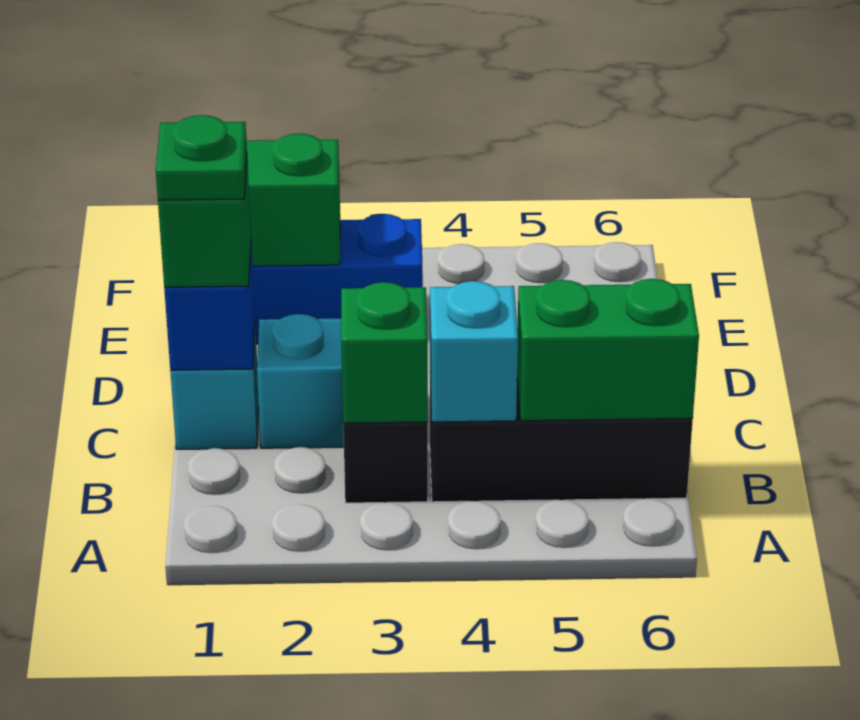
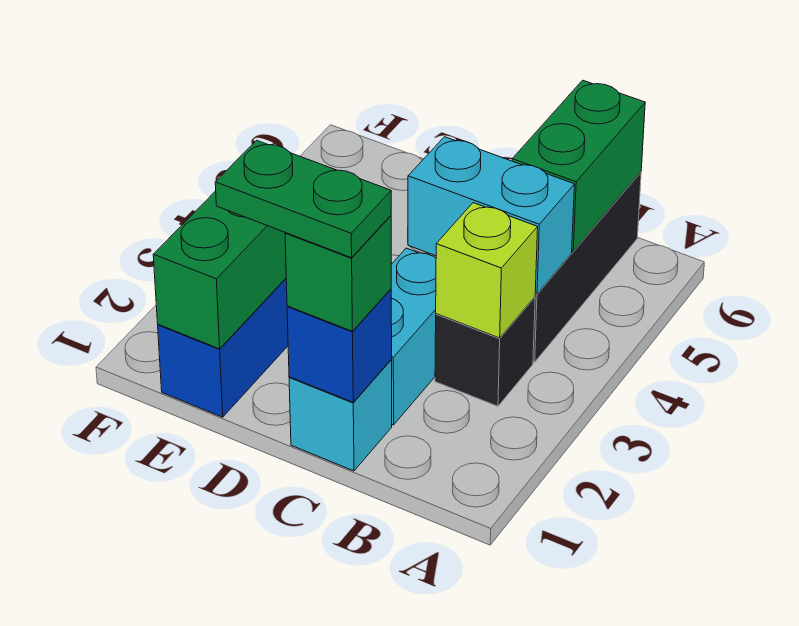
green 1x1 brick [341,282,428,423] -> lime 1x1 brick [436,203,538,338]
cyan 1x1 brick [430,281,518,422] -> cyan 1x2 brick [408,137,575,294]
green 1x1 plate [156,115,247,200] -> green 1x2 plate [215,140,391,258]

